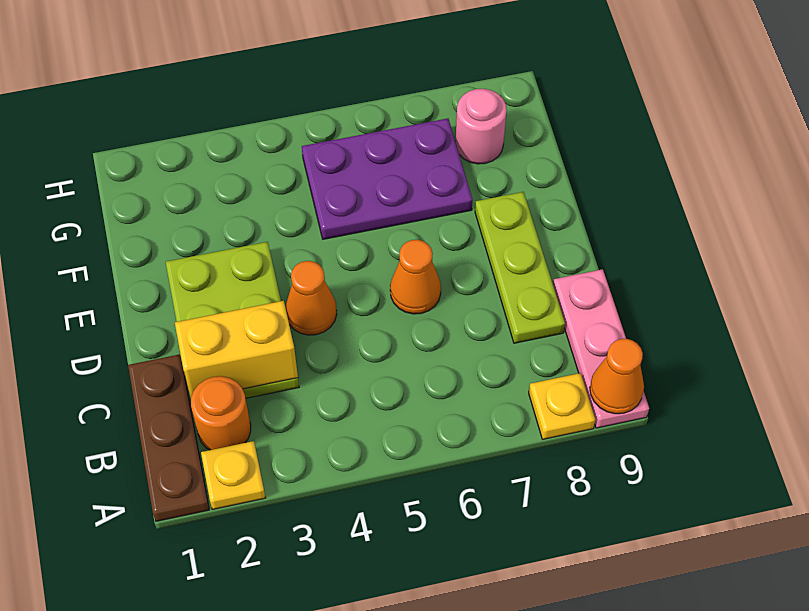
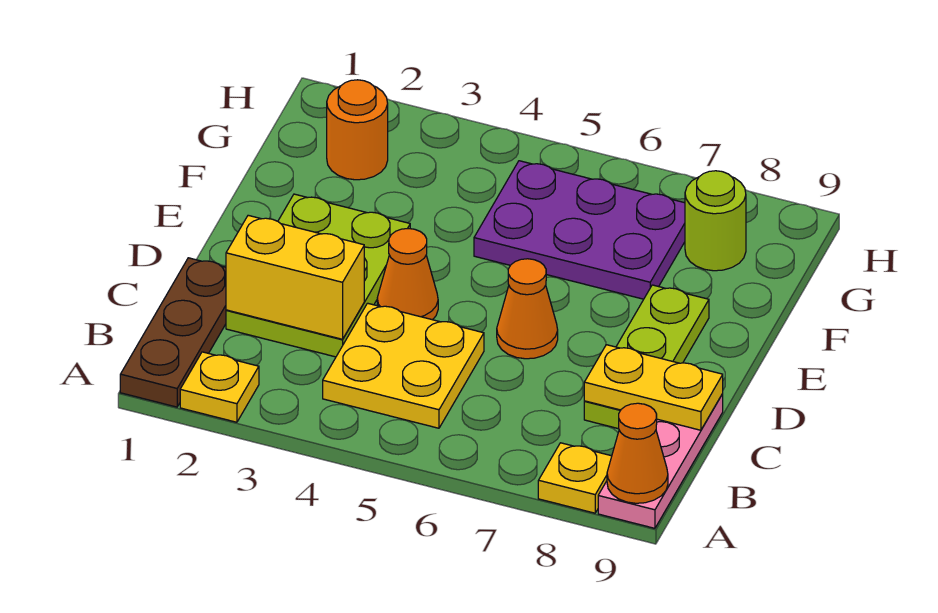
orange 1x1 round brick [191,376,251,450] -> orange 1x1 round brick moved to [327,80,388,180]
none -> yellow 2x2 plate [323,303,484,428]
none -> yellow 1x2 plate [584,345,723,430]
pink 1x1 round brick [455,89,507,164] -> lime 1x1 round brick [685,171,746,271]

